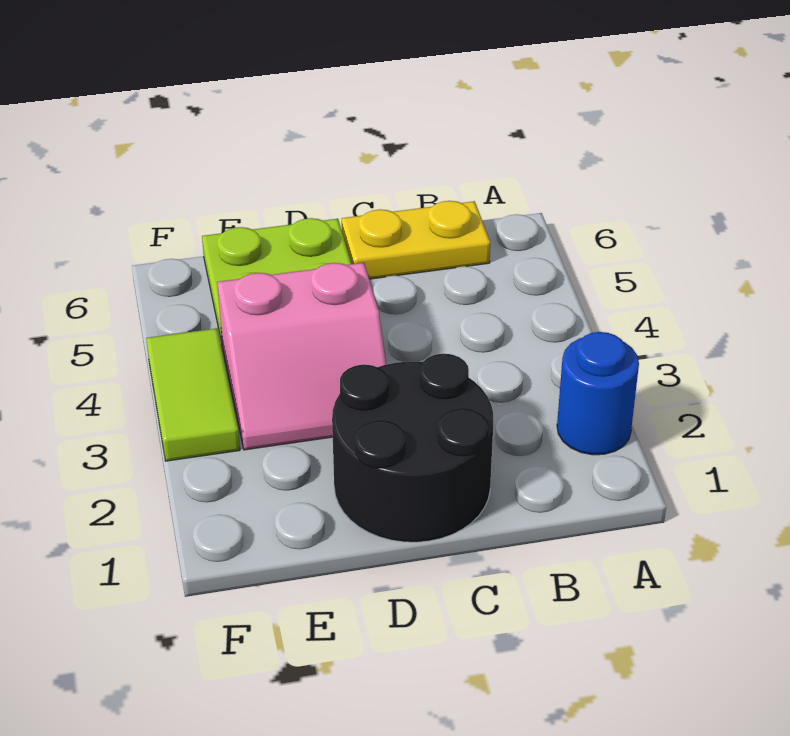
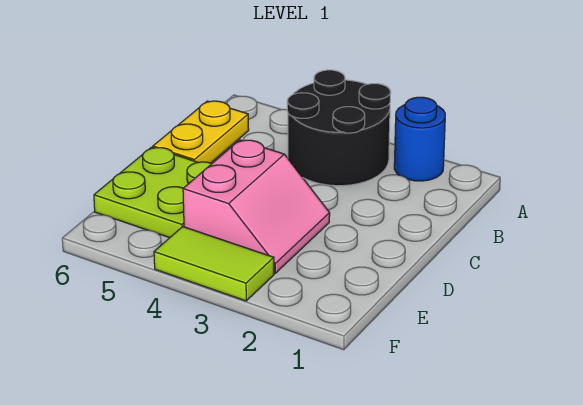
black 2x2 round brick [332,354,494,542] -> black 2x2 round brick moved to [287,70,391,186]

